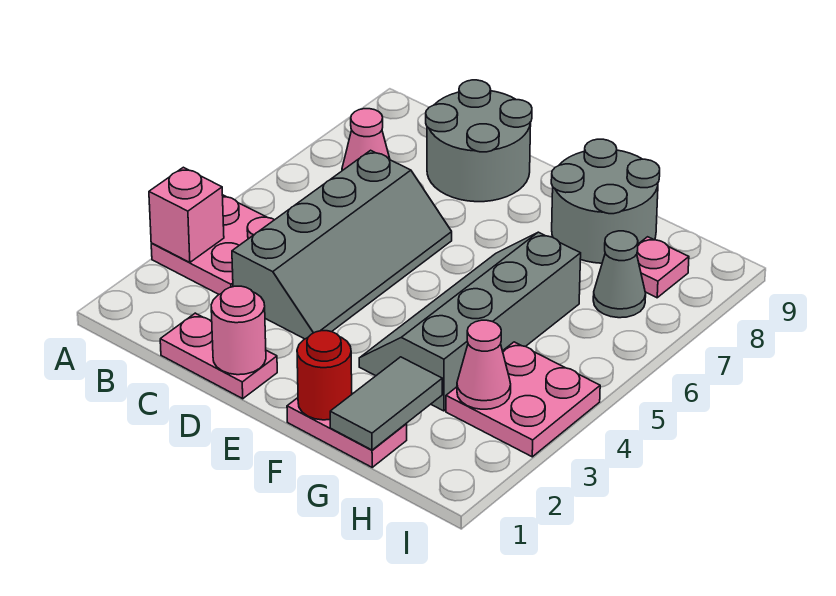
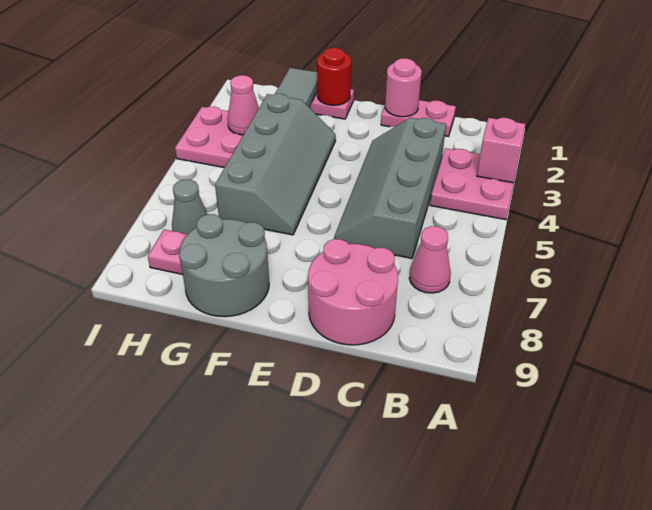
grey 2x2 round brick [426,80,532,202] -> pink 2x2 round brick [308,239,398,345]

